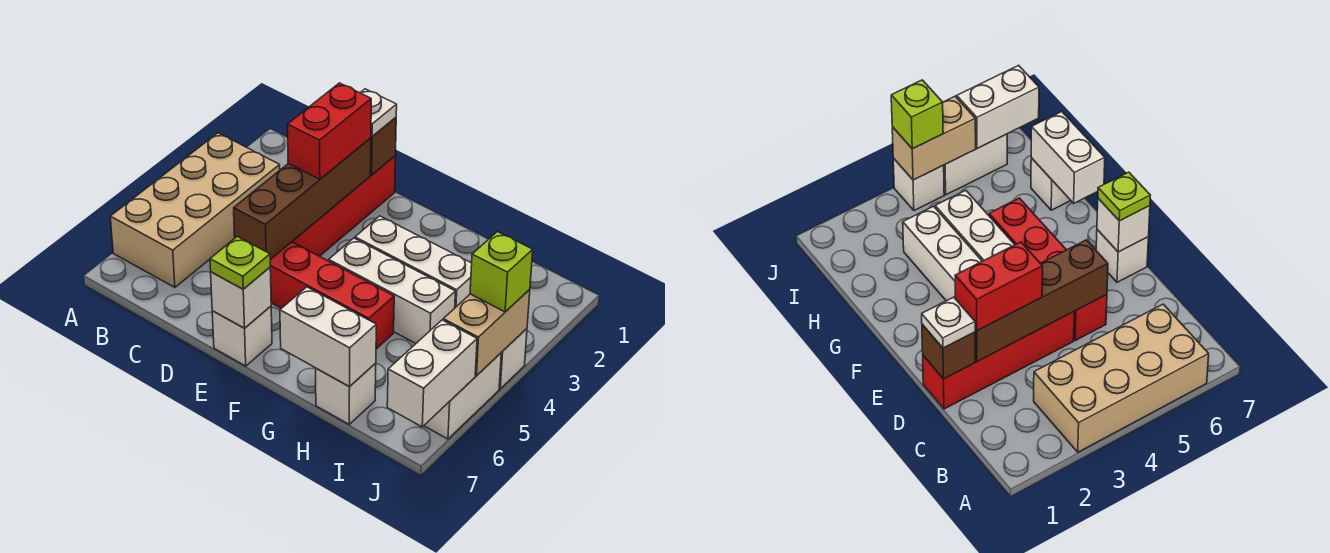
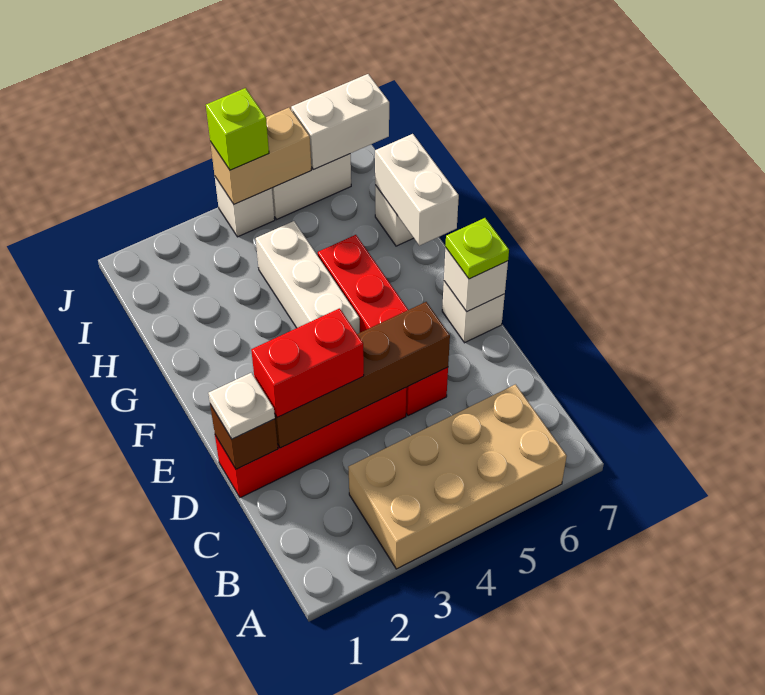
white 1x3 brick [355,216,472,308] -> none

